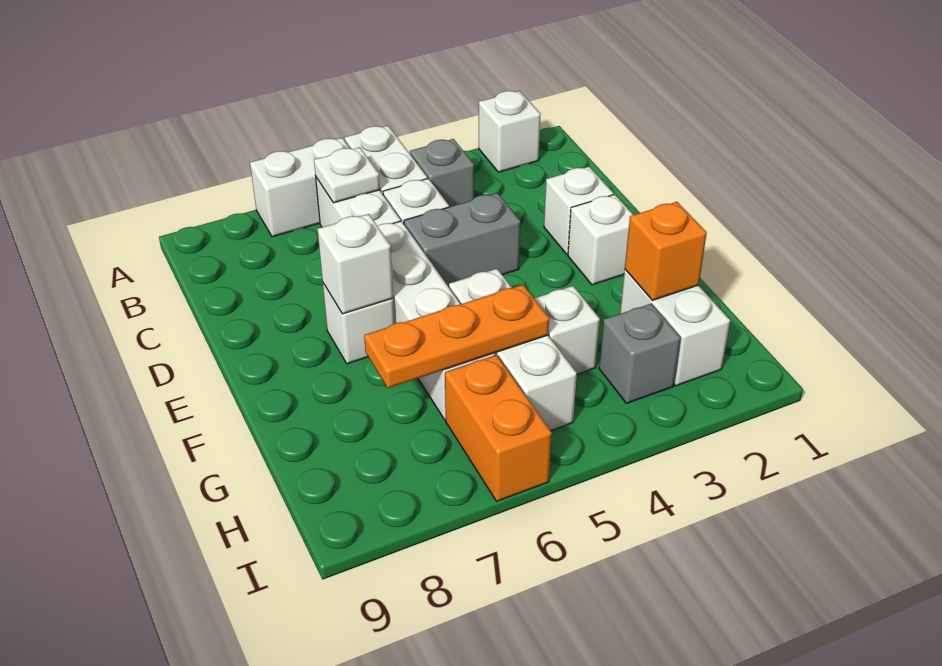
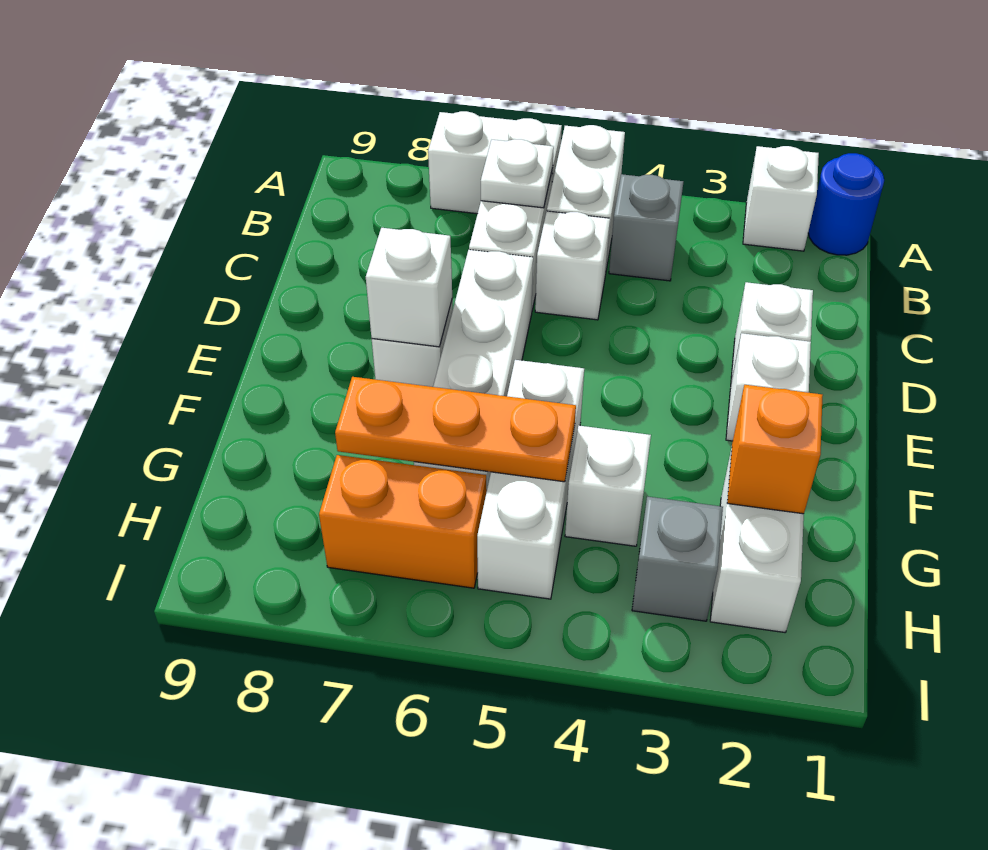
none -> blue 1x1 round brick [808,153,884,255]
grey 1x2 brick [404,193,520,287] -> none
orange 1x2 brick [445,355,552,501] -> orange 1x2 brick turned to [319,455,487,588]

